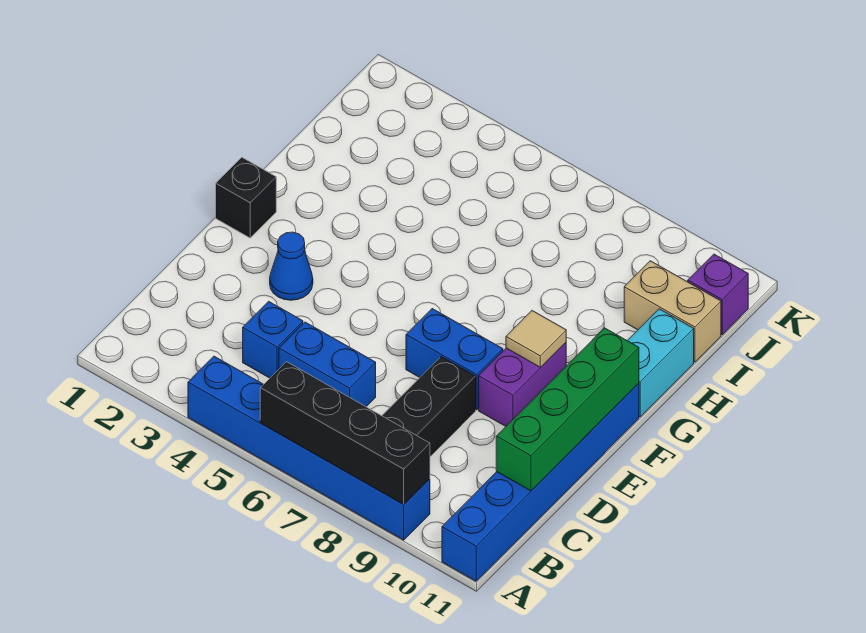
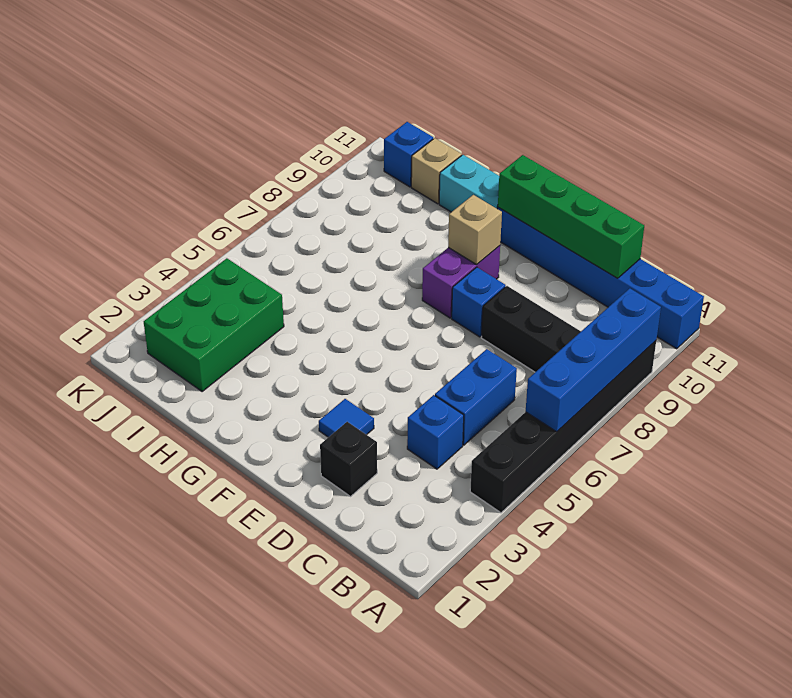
blue 1x6 brick [188,356,430,540] -> black 1x6 brick [470,341,656,513]
black 1x4 brick [260,362,430,504] -> blue 1x4 brick [526,288,661,432]
blue 1x1 cone [270,232,313,300] -> blue 1x1 tile [319,399,374,437]
blue 1x2 brick [406,309,503,410] -> blue 1x1 brick [452,267,506,337]
purple 1x2 brick [479,343,566,426] -> purple 1x2 brick turned to [422,246,500,318]
black 1x1 brick [216,157,276,238] -> black 1x1 brick moved to [320,422,377,496]
tan 1x1 tile [506,311,566,367] -> tan 1x1 brick [448,195,502,265]
none -> green 2x3 brick [144,258,284,392]
tan 1x2 brick [624,261,721,362] -> tan 1x1 brick [411,138,462,204]
purple 1x1 brick [688,254,748,335] -> blue 1x1 brick [384,122,433,187]

